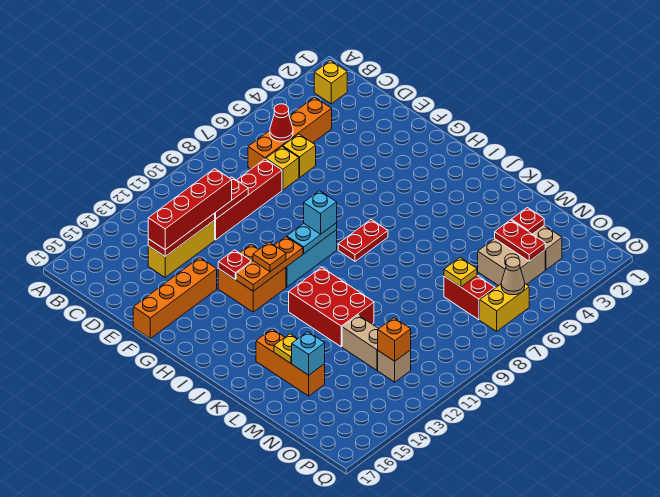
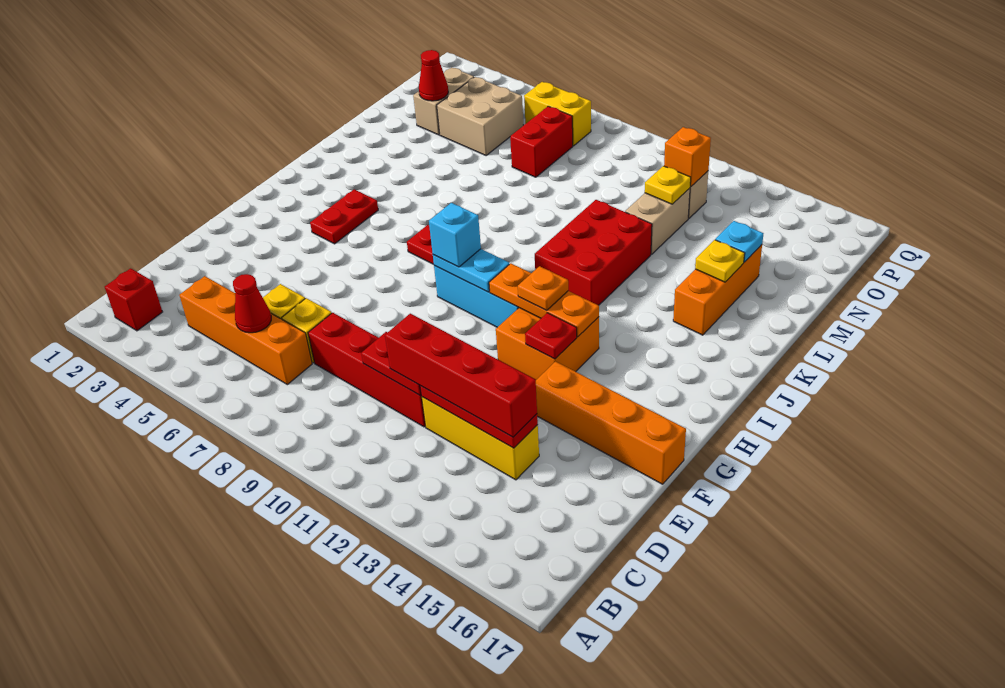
yellow 1x1 brick [314,60,347,104] -> red 1x1 brick [105,268,162,331]
cyan 1x1 brick [292,332,325,375] -> cyan 1x1 plate [715,221,763,262]
red 1x1 plate [511,207,544,234] -> red 1x1 cone [419,50,448,101]
red 1x2 plate [495,220,545,261] -> red 1x2 plate moved to [310,189,378,244]
yellow 1x1 plate [444,258,477,287] -> yellow 1x1 plate moved to [645,166,691,204]
tan 1x1 cone [501,257,525,295] -> none

